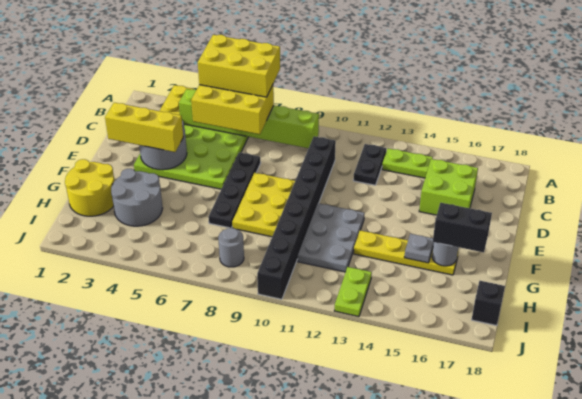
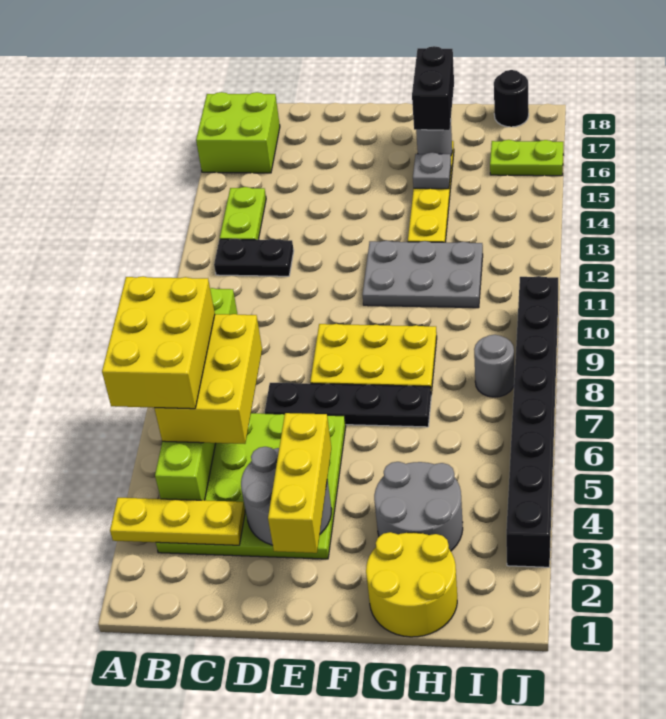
black 1x8 brick [257,136,336,299] -> black 1x8 brick turned to [506,276,558,567]
lime 2x2 brick [419,159,478,215] -> lime 2x2 brick moved to [196,92,280,173]
lime 1x2 plate [334,267,372,317] -> lime 1x2 plate moved to [490,140,563,176]
black 1x1 brick [472,281,505,326] -> black 1x1 round brick [494,70,529,127]

